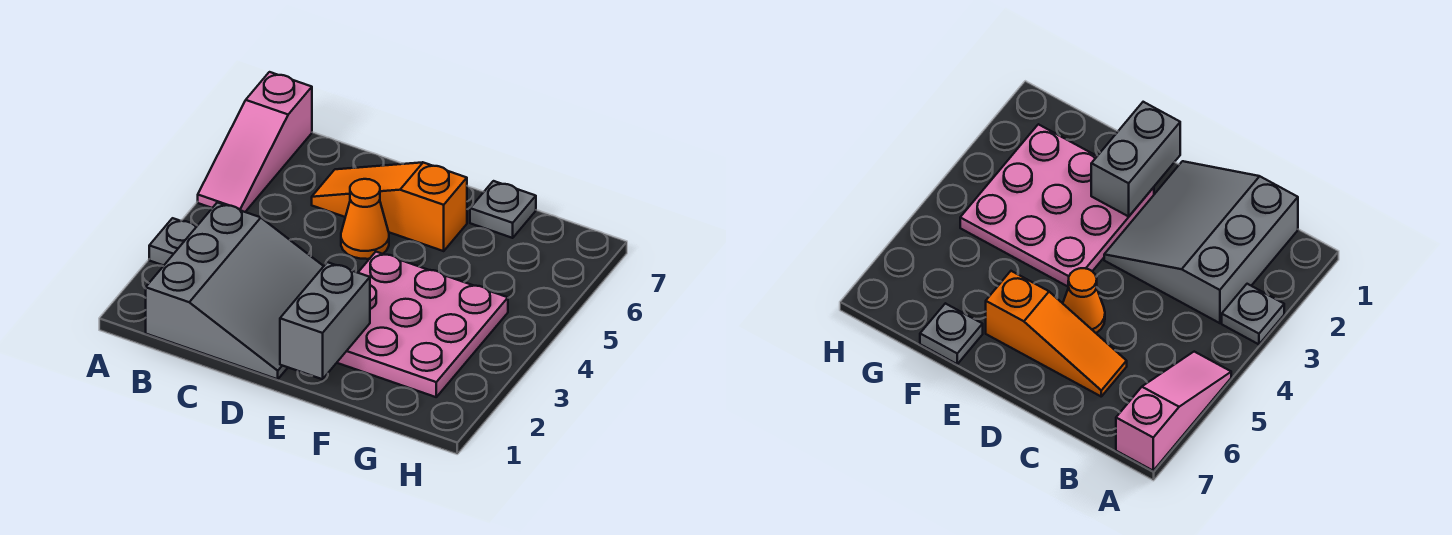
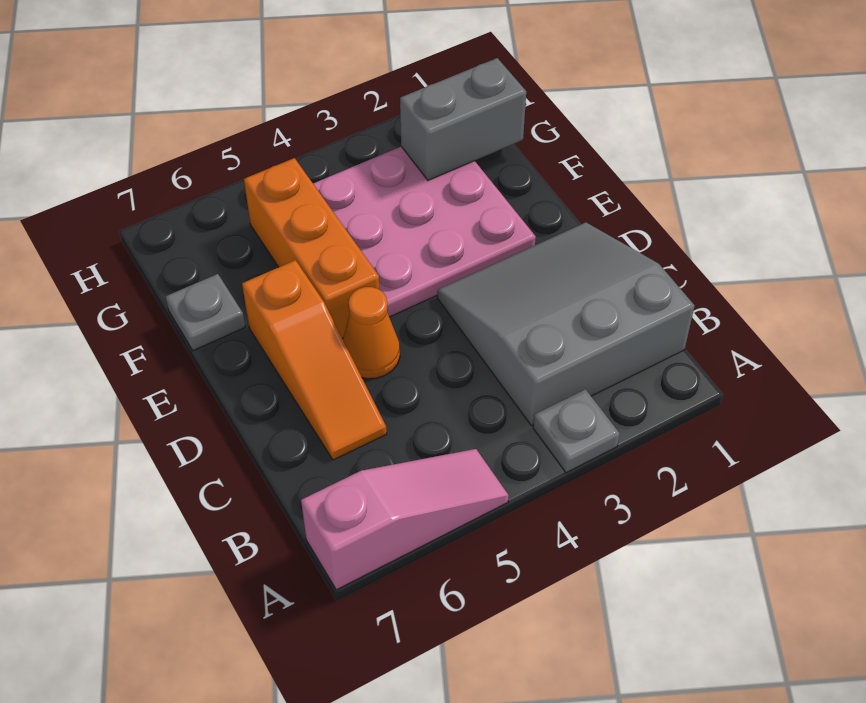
grey 1x2 brick [280,262,370,379] -> grey 1x2 brick moved to [400,58,526,180]
none -> orange 1x3 brick [244,158,380,338]

